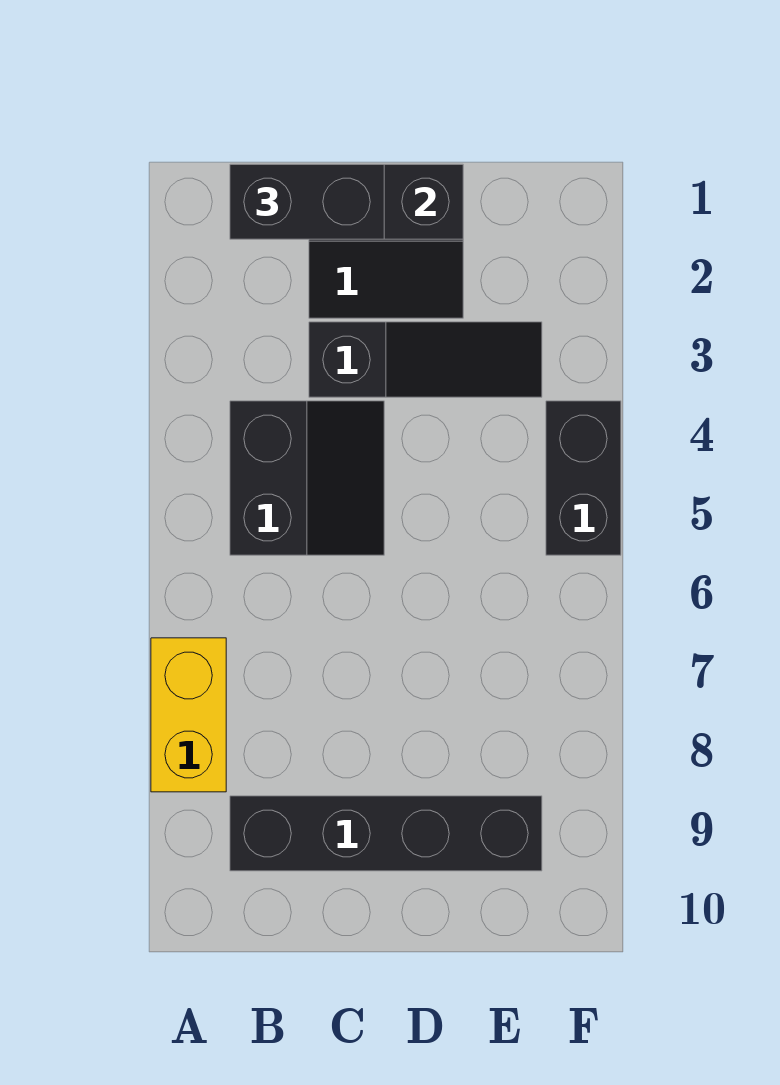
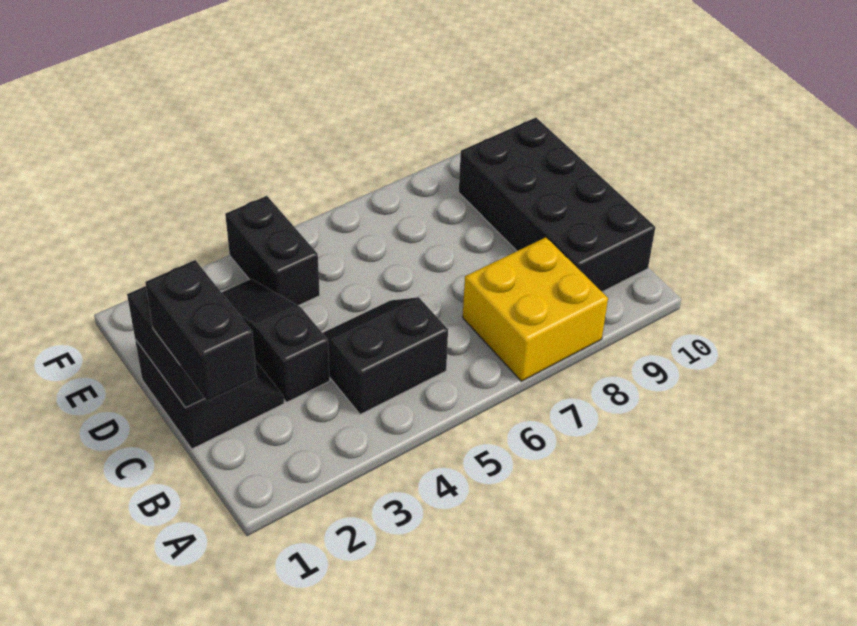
yellow 1x2 brick [151,638,226,792] -> yellow 2x2 brick [463,237,608,381]
black 1x4 brick [230,796,542,871] -> black 2x4 brick [459,118,655,292]
black 1x2 brick [546,401,621,555] -> black 1x2 brick turned to [225,196,320,305]

